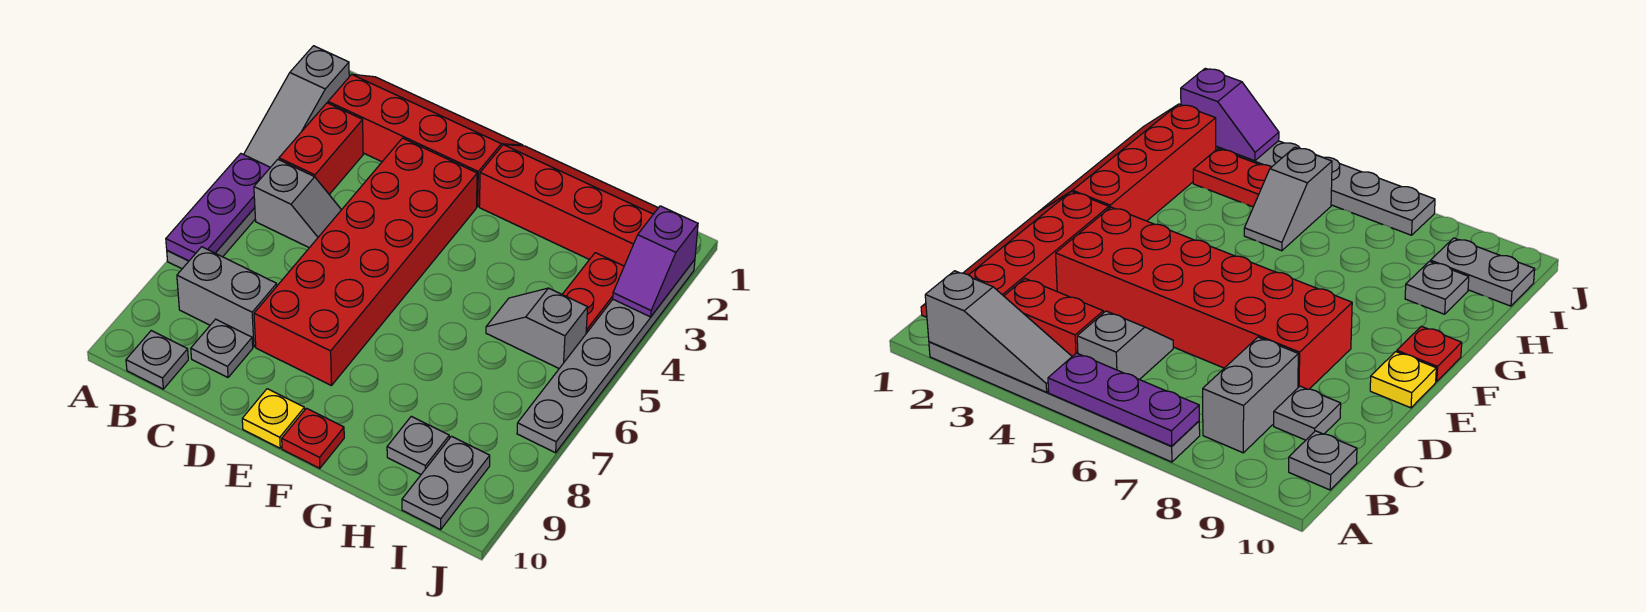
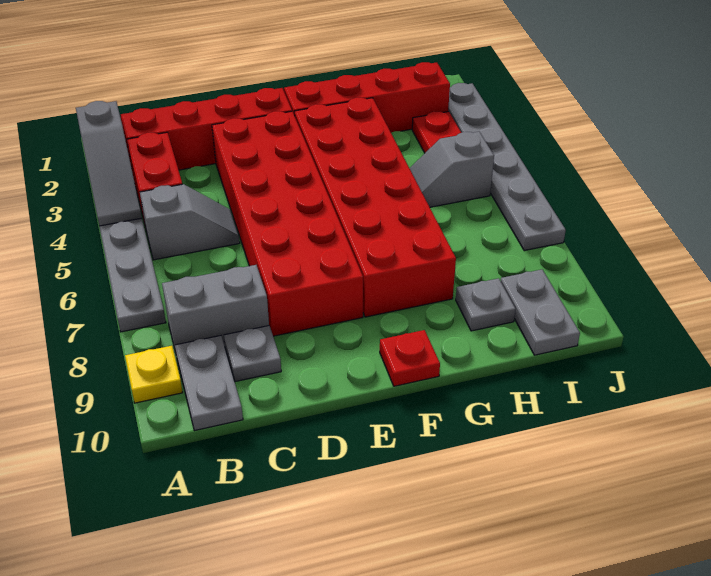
purple 1x3 plate [166,154,270,261] -> none
grey 1x1 plate [126,331,188,389] -> grey 1x2 plate [175,336,243,431]
yellow 1x1 plate [242,389,305,448] -> yellow 1x1 plate moved to [125,346,183,403]
none -> red 2x6 brick [295,98,456,317]
purple 1x2 slope [613,206,698,317] -> none

